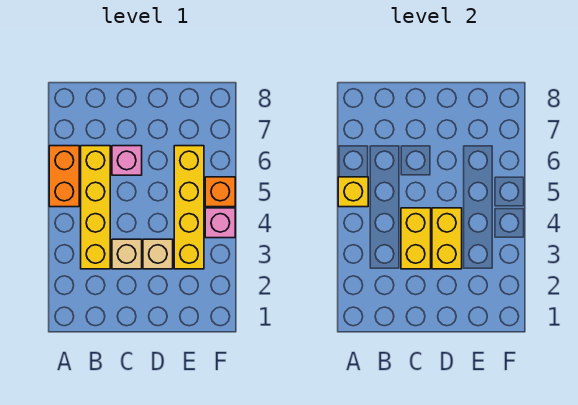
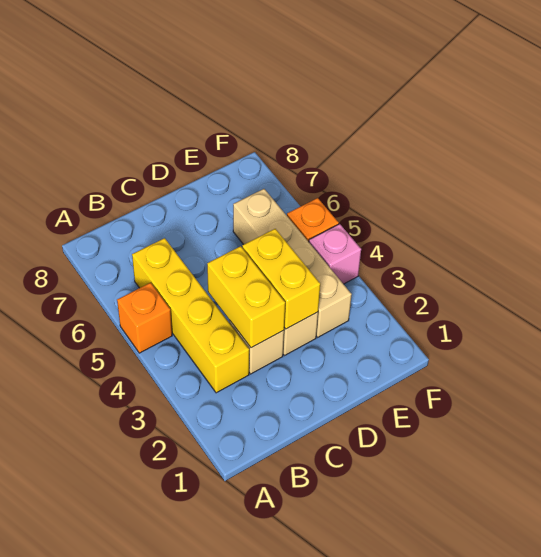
orange 1x2 brick [49,146,79,207] -> orange 1x1 brick [117,283,172,353]
yellow 1x1 brick [338,177,368,207] -> none
pink 1x1 brick [112,146,142,175] -> none
yellow 1x4 brick [174,146,204,269] -> tan 1x4 brick [233,189,352,337]

